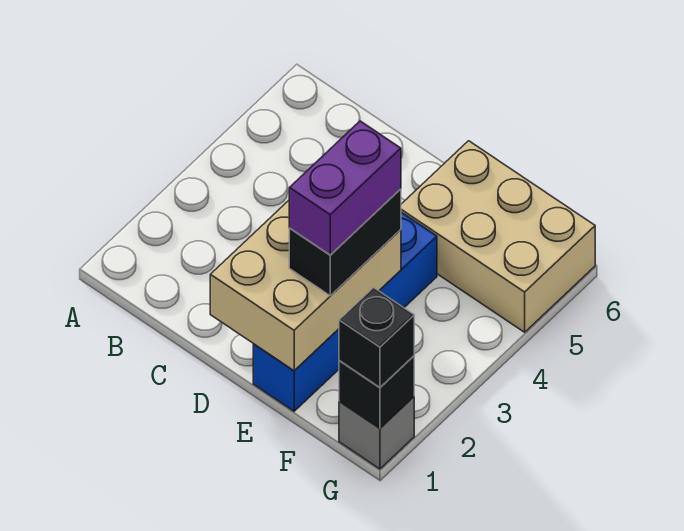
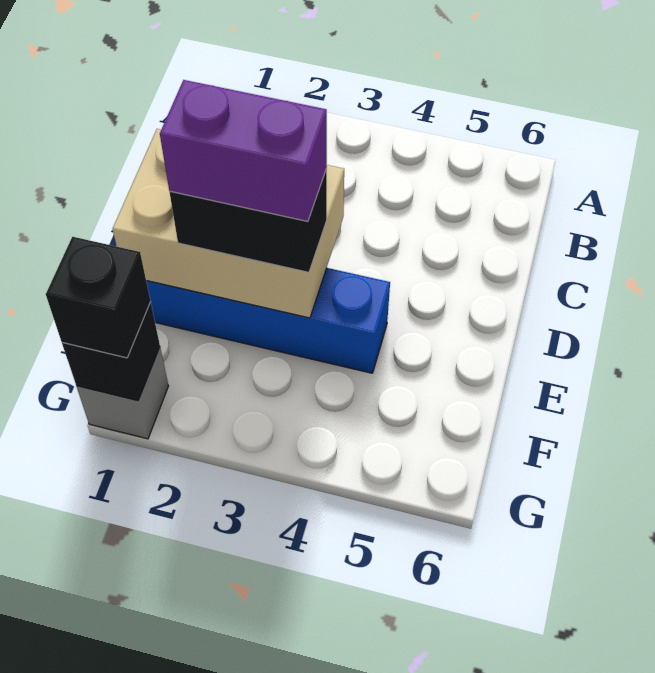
tan 2x3 brick [401,141,595,332] -> none

